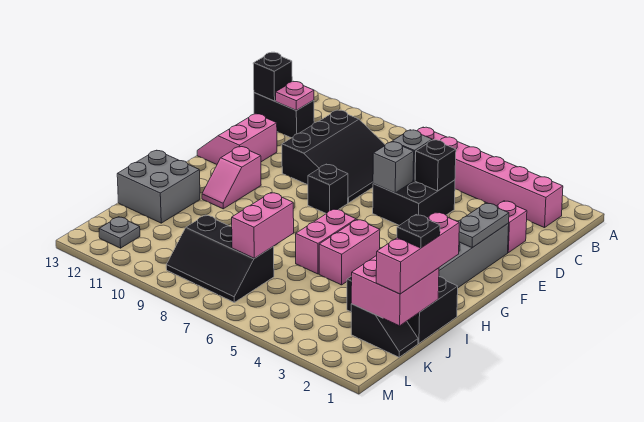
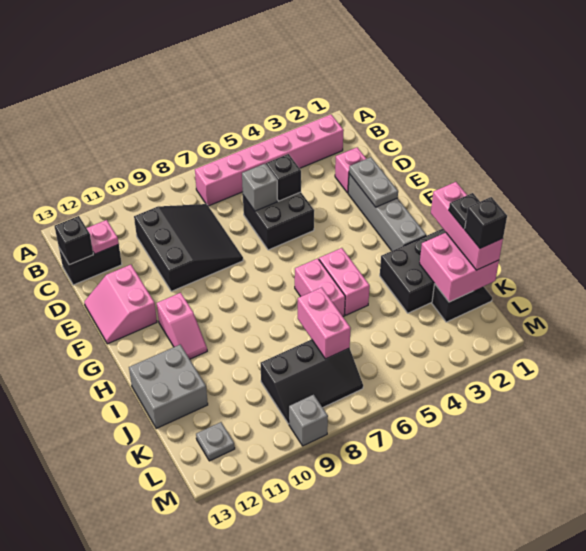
grey 1x1 brick [373,142,414,193] -> grey 1x1 brick moved to [289,395,328,446]
black 1x1 brick [308,164,348,214] -> black 1x1 brick moved to [465,197,507,248]

